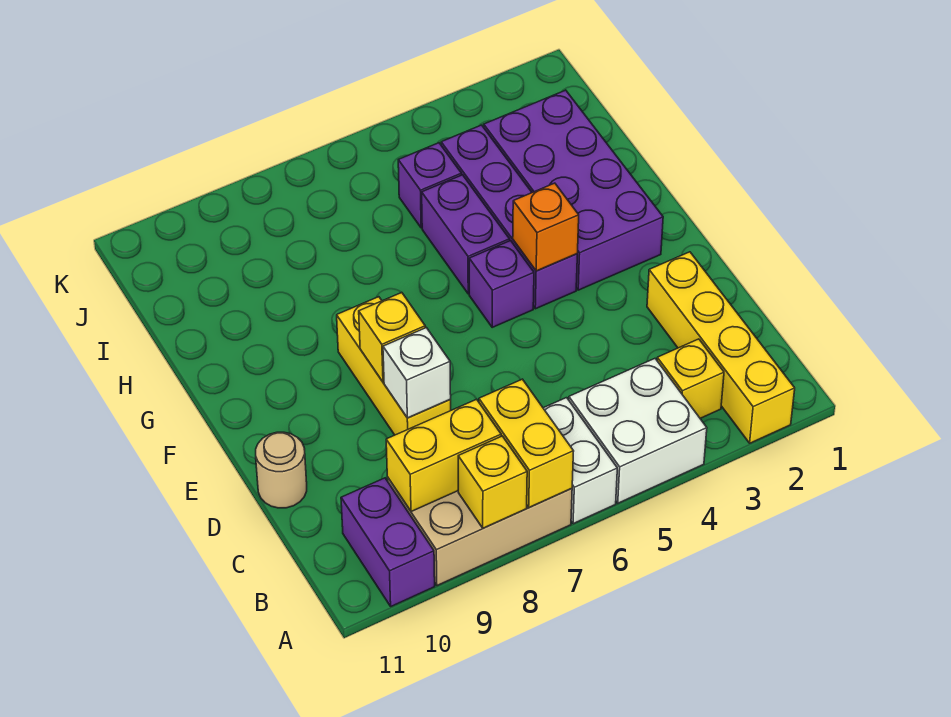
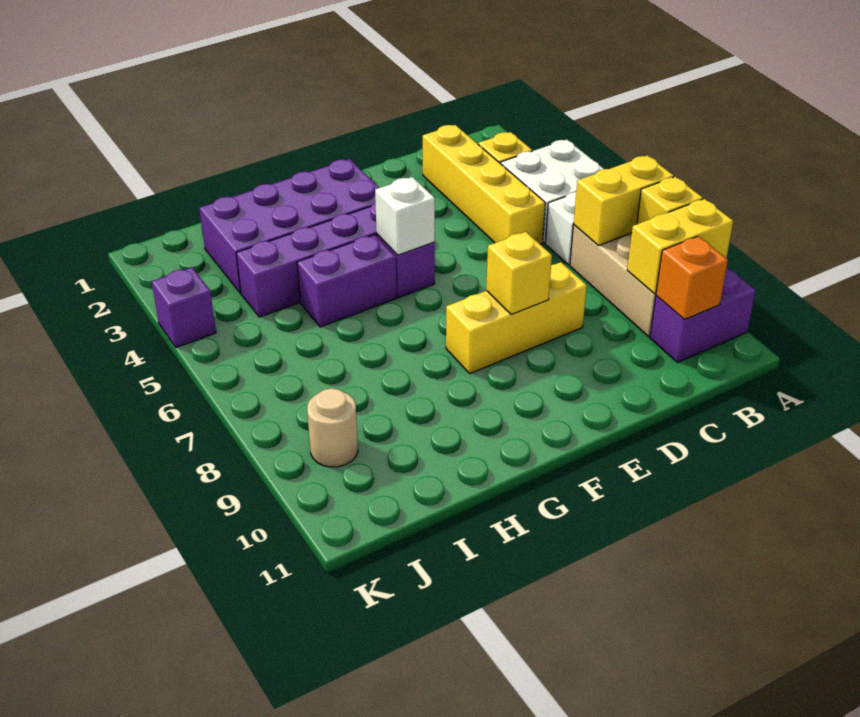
yellow 1x4 brick [647,252,795,443] -> yellow 1x4 brick turned to [423,125,545,245]
yellow 1x2 brick [386,399,501,512] -> yellow 1x2 brick turned to [627,199,733,294]
white 1x1 brick [383,328,451,418] -> white 1x1 brick moved to [375,177,435,255]
tan 1x1 round brick [256,432,307,508] -> tan 1x1 round brick moved to [307,388,358,467]
orange 1x1 brick [513,183,579,271] -> orange 1x1 brick moved to [656,236,728,319]
purple 1x1 brick [398,143,462,228] -> purple 1x1 brick moved to [152,268,216,348]

